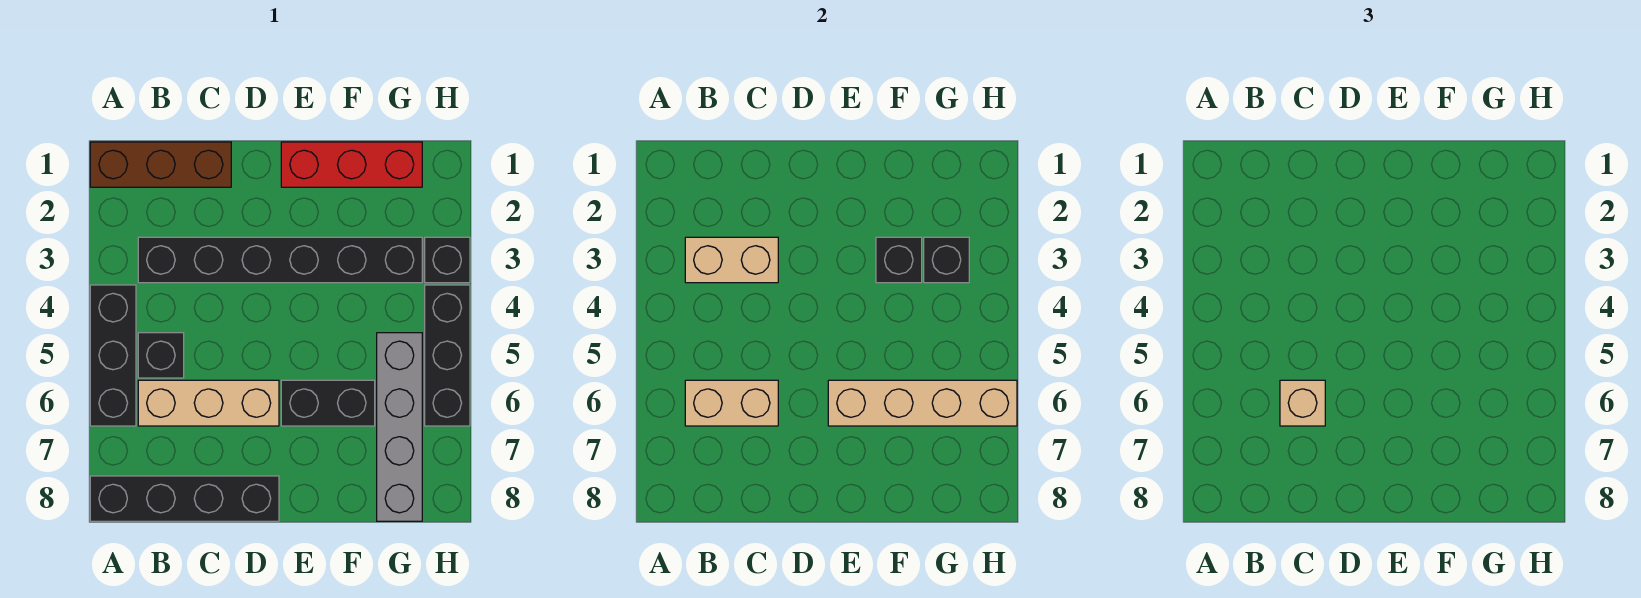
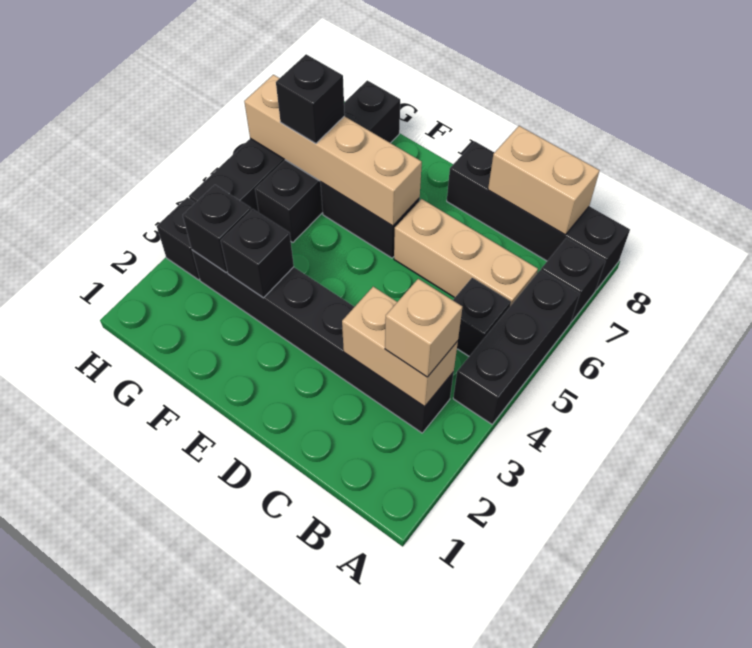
brown 1x3 brick [90,142,231,187] -> none
none -> black 1x1 brick [541,238,605,322]
tan 1x2 brick [685,380,778,426] -> tan 1x2 brick moved to [488,126,600,235]
tan 1x1 brick [1280,380,1325,426] -> tan 1x1 brick moved to [385,279,462,377]
red 1x3 brick [281,142,422,187] -> none
grey 1x4 brick [377,333,422,521] -> black 1x4 brick [255,81,400,242]
none -> black 1x1 brick [276,54,345,144]

